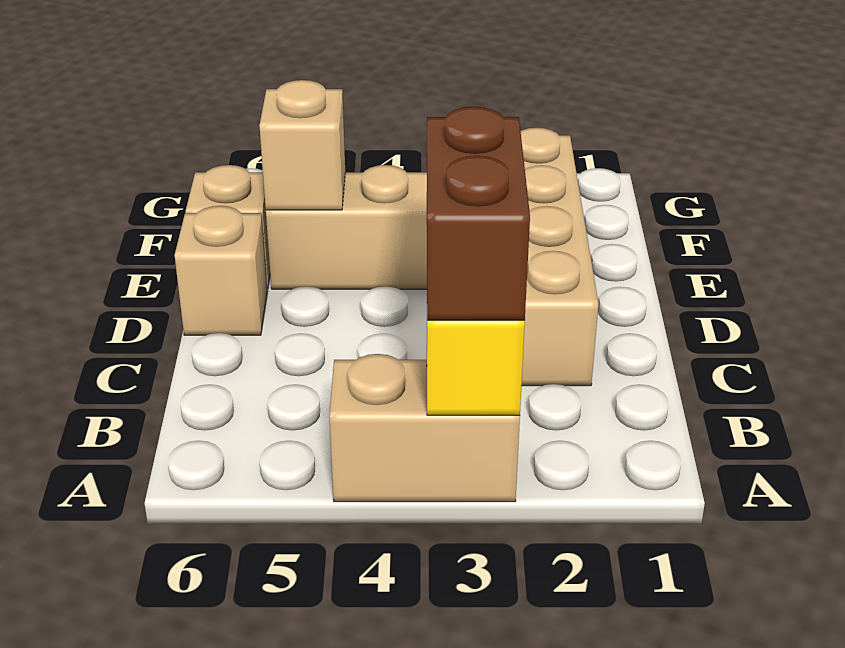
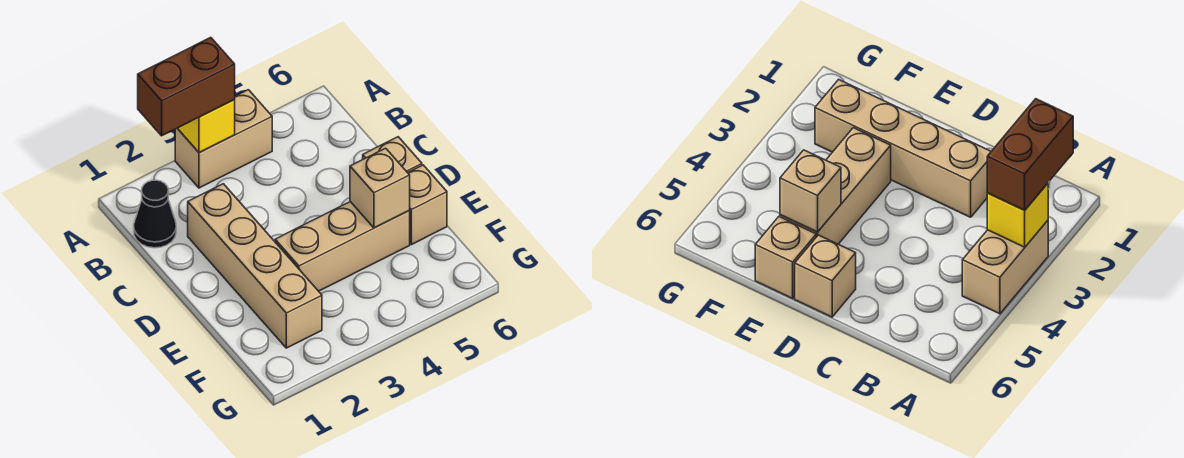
brown 1x2 brick [427,107,530,320] -> brown 1x2 brick turned to [138,37,235,136]
none -> black 1x1 cone [134,180,176,248]

